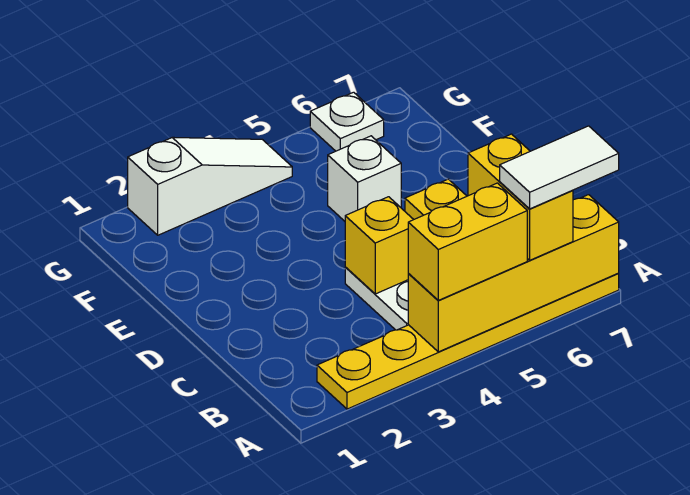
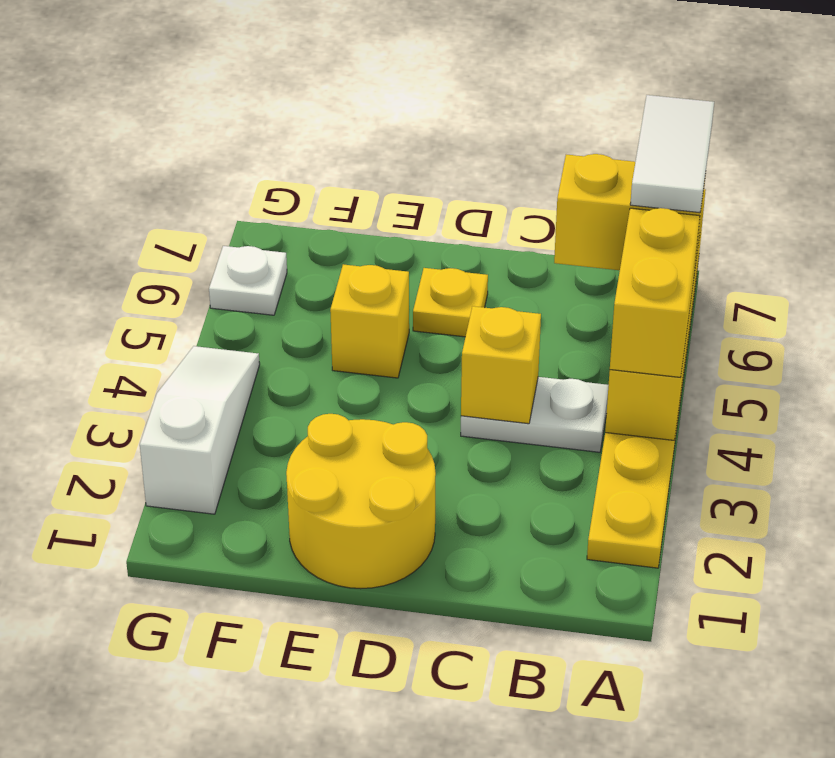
none -> yellow 2x2 round brick [286,414,436,589]
white 1x1 brick [328,136,401,221] -> yellow 1x1 brick [330,264,409,378]

